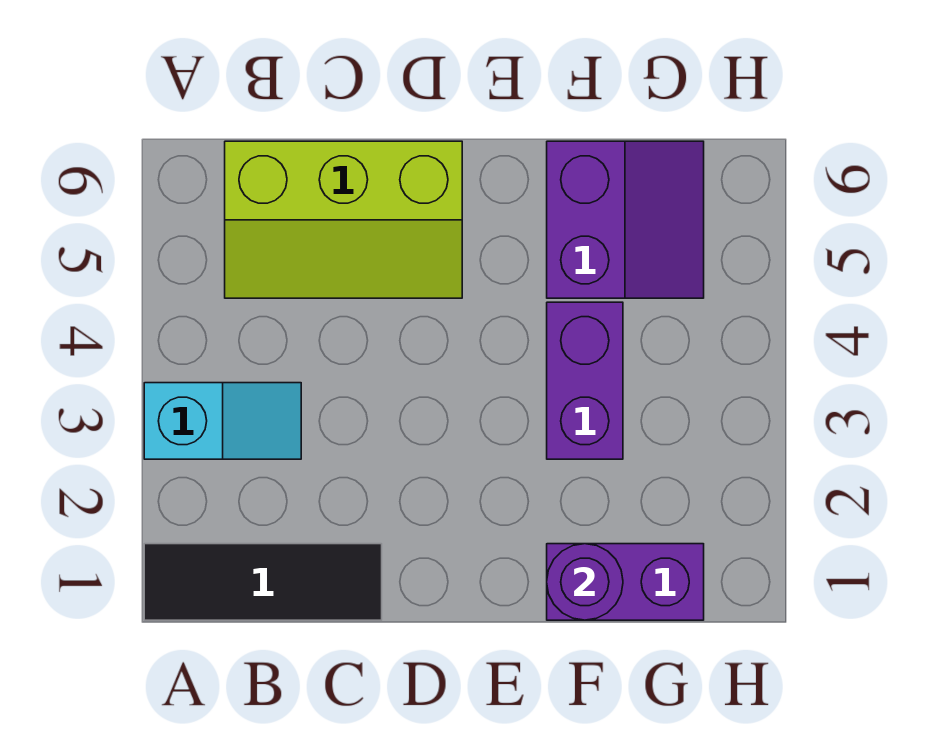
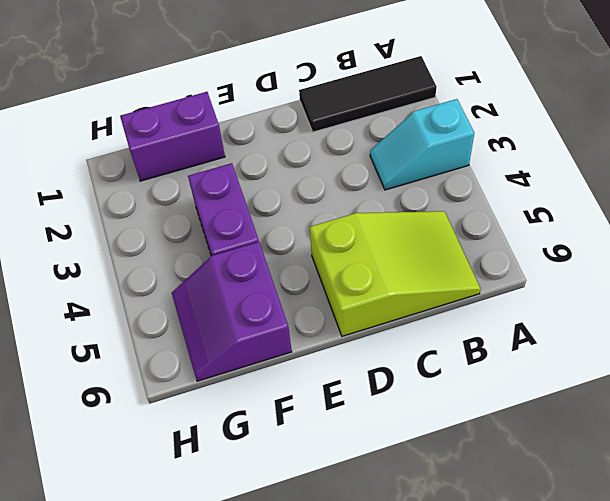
lime 2x3 slope [225,141,462,298] -> lime 2x3 slope turned to [310,211,481,336]
purple 1x1 round brick [547,544,623,620] -> none

